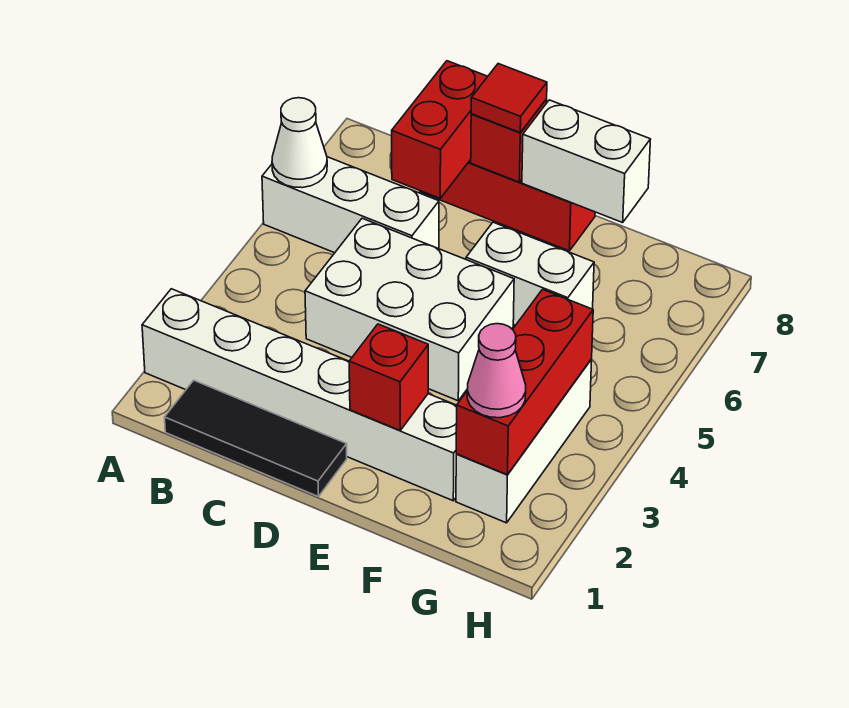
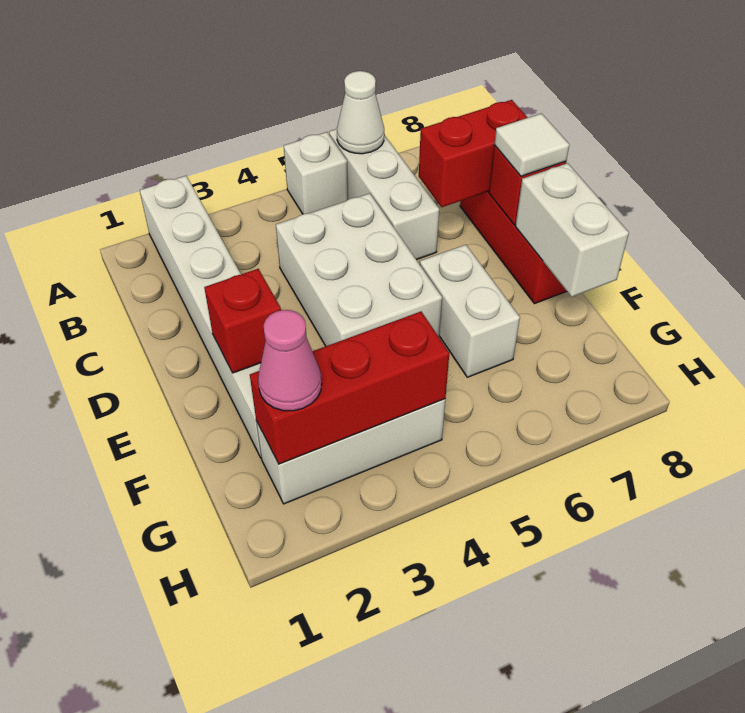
none -> white 1x1 brick [284,132,348,214]
black 1x3 tile [165,380,347,496] -> none
red 1x1 tile [471,64,547,133] -> white 1x1 tile [494,113,569,176]

